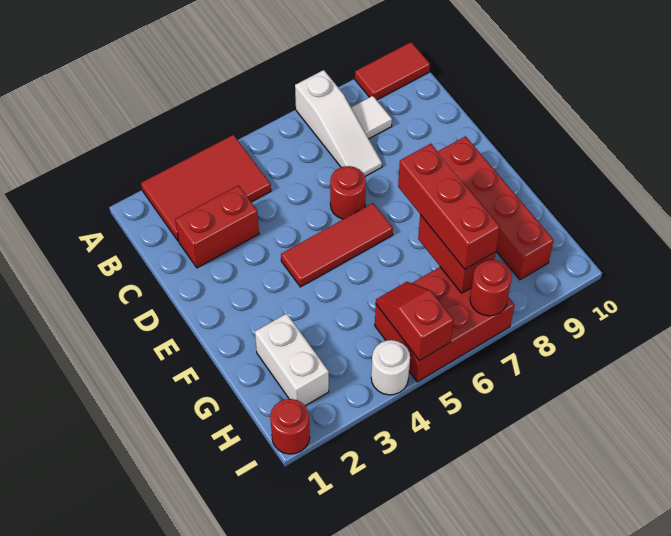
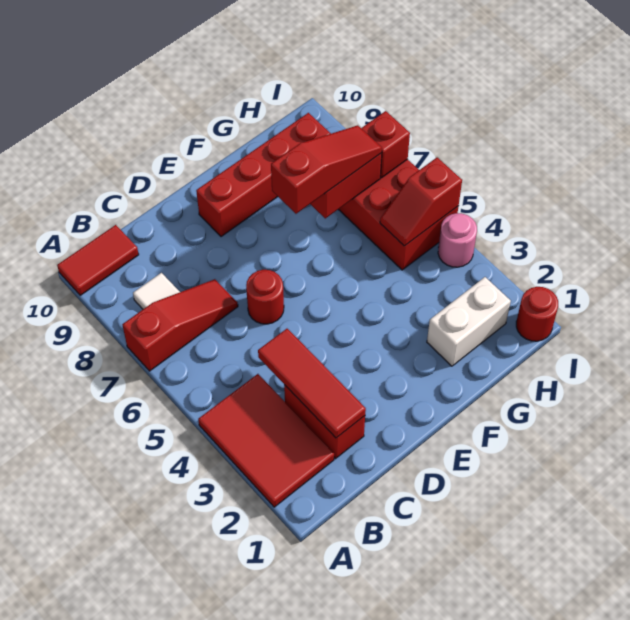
white 1x3 slope [295,70,382,176] -> red 1x3 slope [122,279,238,371]
red 1x2 tile [355,42,430,100] -> red 1x2 tile turned to [57,225,139,295]
red 1x3 tile [281,203,393,287] -> red 1x3 tile moved to [258,329,366,438]
red 1x3 brick [398,144,500,269] -> red 1x3 slope [271,125,382,214]
white 1x1 round brick [371,340,410,395] -> pink 1x1 round brick [438,213,477,267]
red 1x1 round brick [470,260,512,316] -> red 1x1 brick [361,111,410,178]

